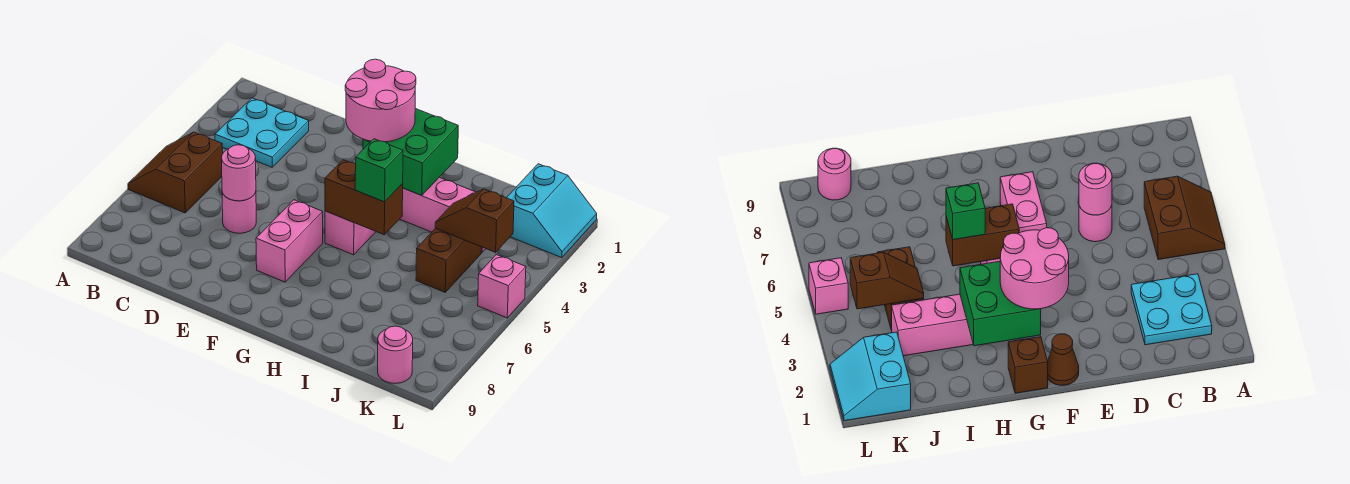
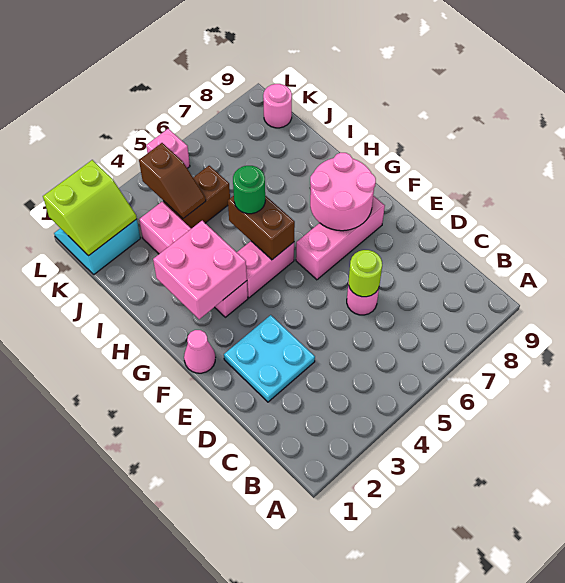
brown 2x2 slope [128,132,223,213] -> none
cyan 2x2 plate [215,98,309,167] -> cyan 2x2 plate moved to [224,315,315,402]
pink 1x1 round brick [221,145,256,201] -> lime 1x1 round brick [348,250,382,297]
brown 1x1 cone [1048,334,1079,385] -> pink 1x1 cone [184,330,215,373]
pink 2x2 round brick [345,59,416,142] -> pink 2x2 round brick moved to [310,153,376,231]
pink 1x2 brick [256,200,323,282] -> pink 1x3 brick [296,196,385,280]
brown 1x1 brick [1008,337,1048,393] -> none
green 2x2 brick [363,109,458,196] -> pink 2x2 brick [153,221,247,319]
green 1x1 brick [355,139,403,202] -> green 1x1 round brick [233,166,265,214]
none -> lime 2x2 slope [43,160,137,256]

